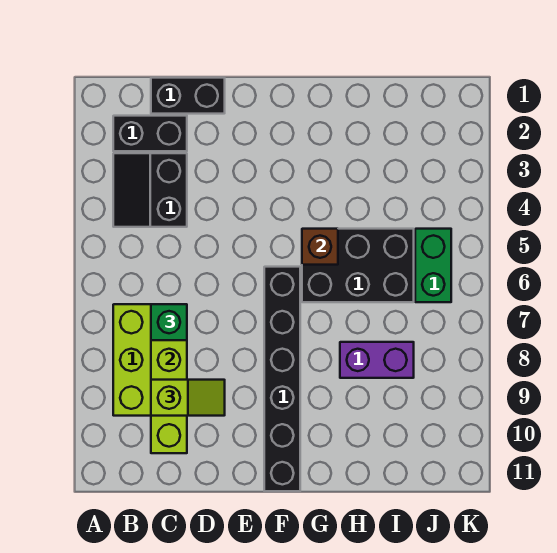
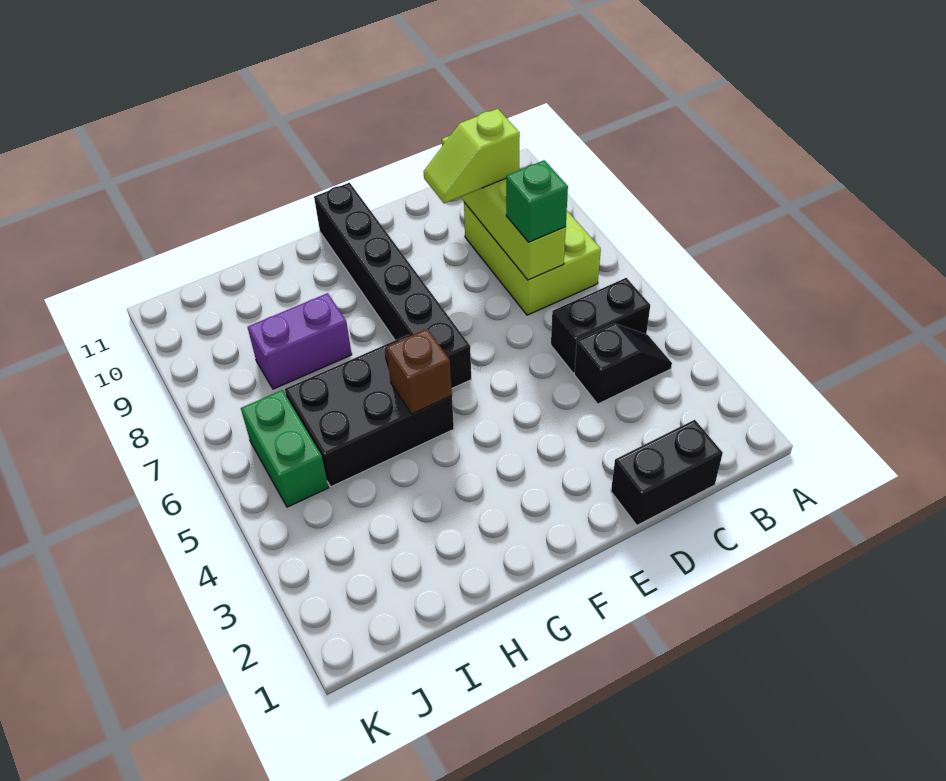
black 1x2 brick [113,116,187,151] -> black 1x2 brick moved to [551,278,650,373]
black 2x2 slope [113,153,187,227] -> black 1x2 slope [574,323,672,404]

